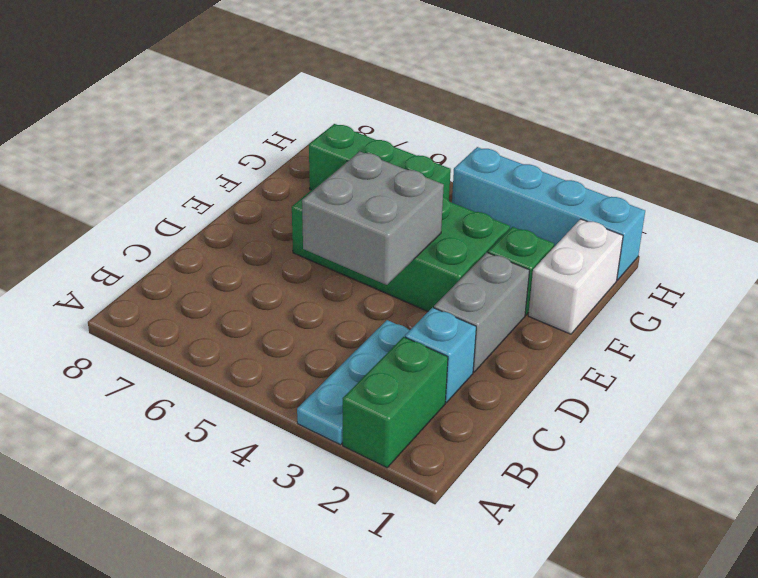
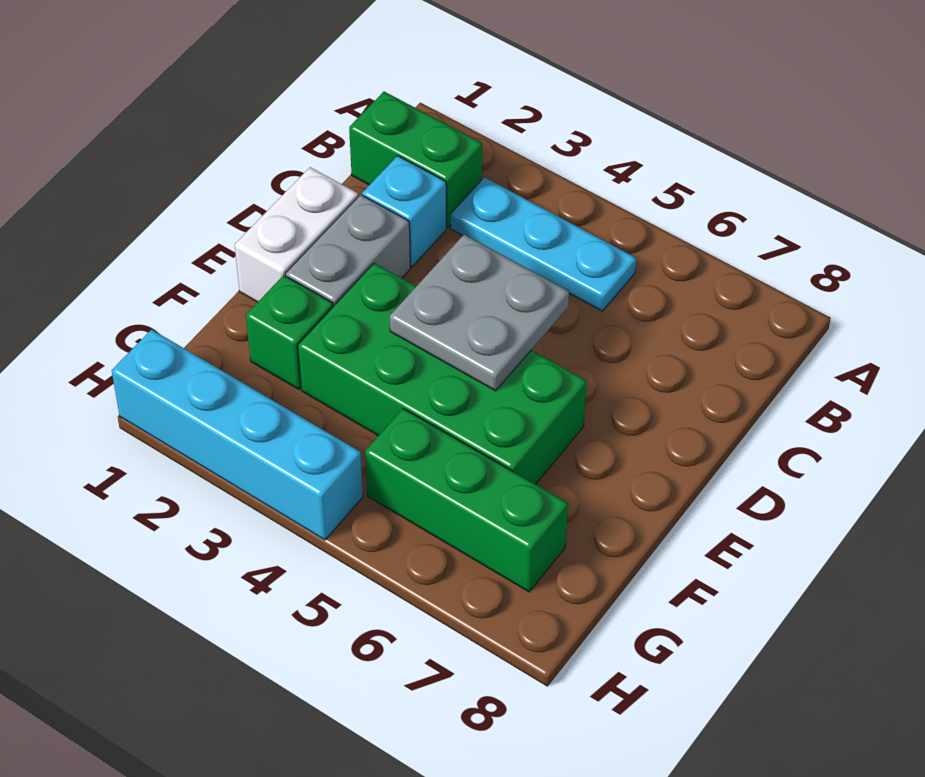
green 1x2 brick [343,337,448,468] -> green 1x2 brick turned to [349,92,482,227]
cyan 1x3 plate [297,320,410,445] -> cyan 1x3 plate turned to [451,177,636,311]
grey 2x2 brick [302,152,444,285] -> grey 2x2 plate [390,235,569,391]
white 1x2 brick [528,219,623,334] -> white 1x2 brick moved to [235,167,358,302]

